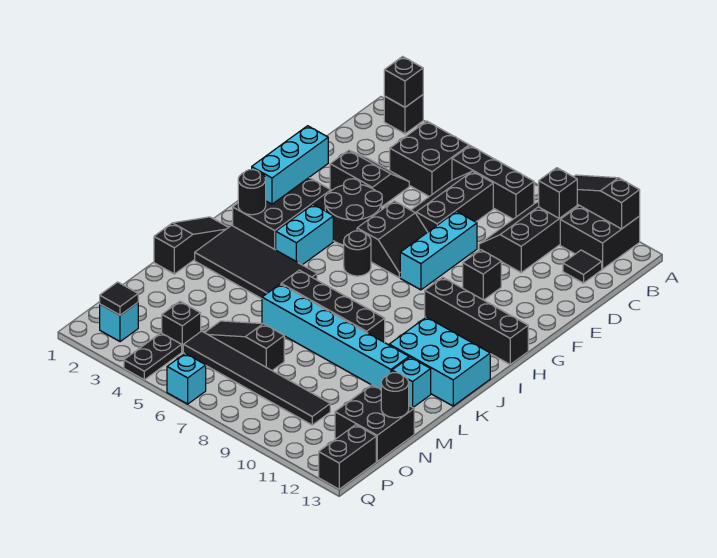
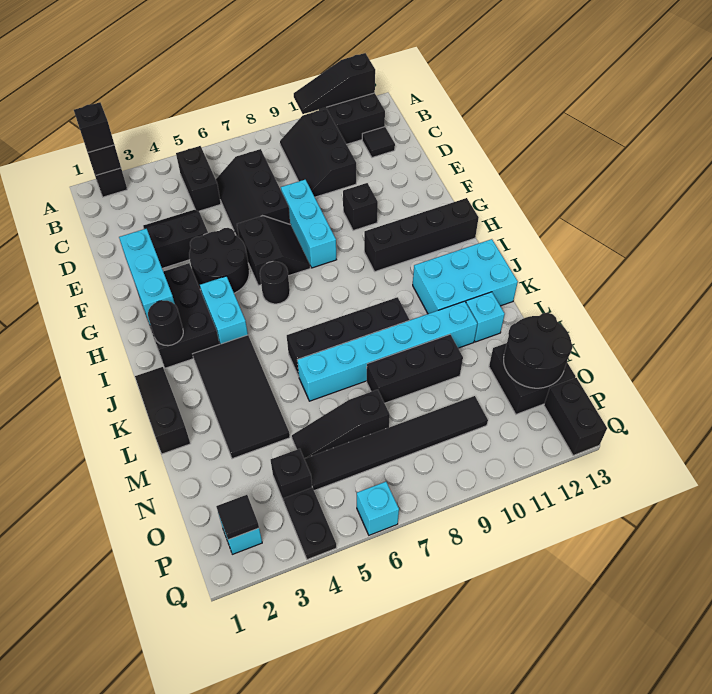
black 2x2 brick [390,121,469,196] -> black 1x2 brick [176,146,221,211]
black 1x3 brick [452,146,534,219] -> black 1x3 brick moved to [367,335,463,403]
black 1x1 brick [539,168,577,218] -> black 1x1 brick moved to [74,102,114,152]
black 2x4 tile [195,225,317,299] -> black 2x4 tile turned to [193,335,290,459]
black 1x1 round brick [381,373,409,418] -> black 2x2 round brick [504,313,573,388]

